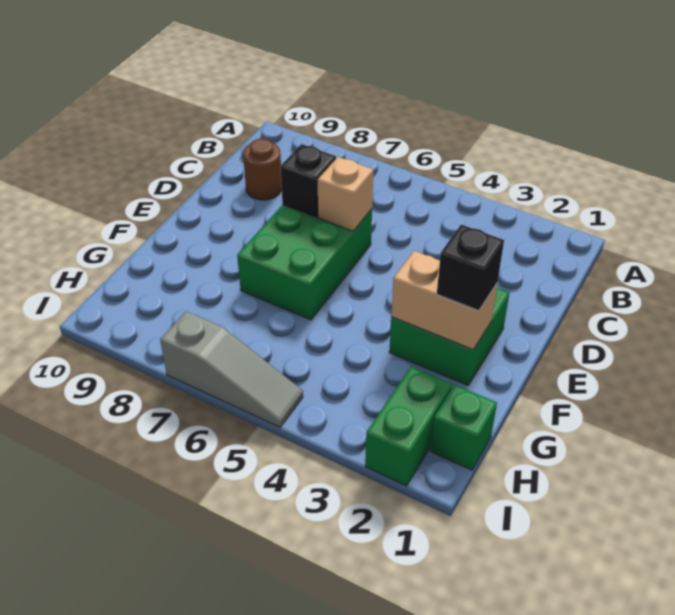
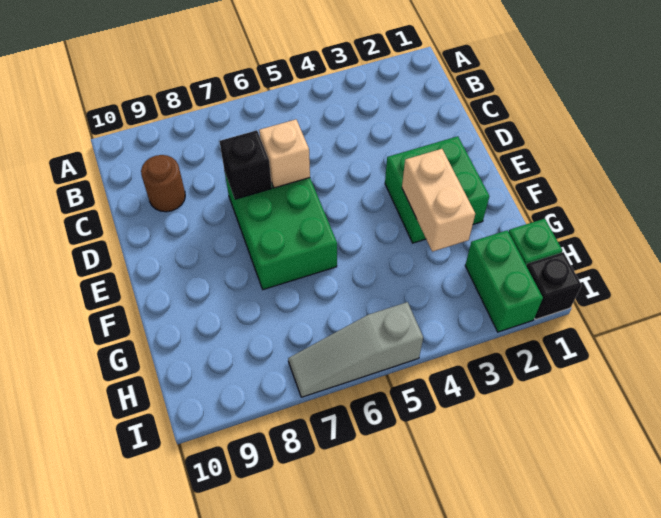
tan 1x2 brick [391,251,497,350] -> tan 1x2 brick turned to [402,149,475,251]
black 1x1 brick [437,225,504,311] -> black 1x1 brick moved to [527,252,581,320]
grey 1x3 slope [160,311,303,427] -> grey 1x3 slope turned to [288,302,423,397]

